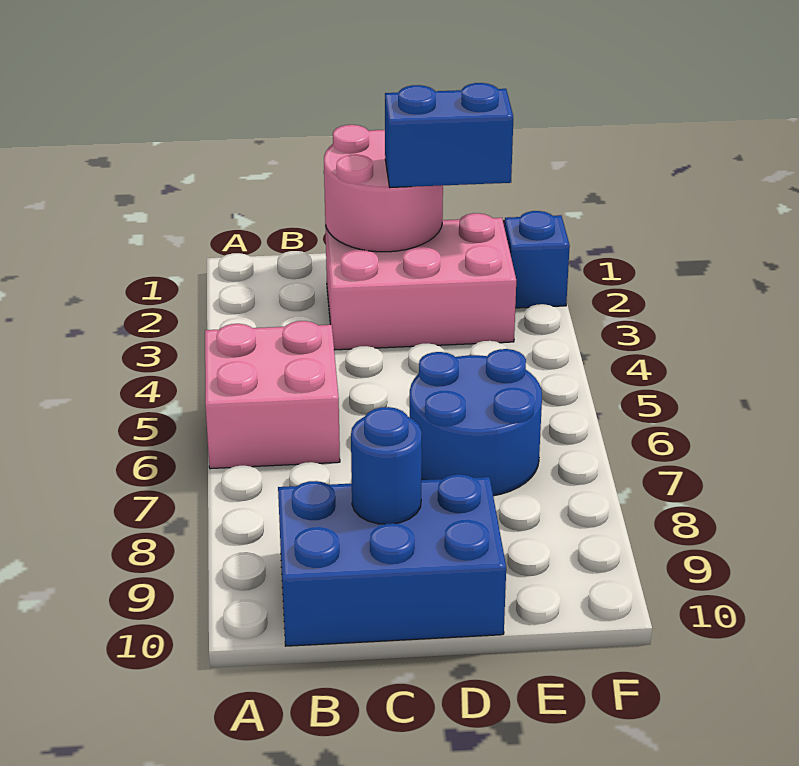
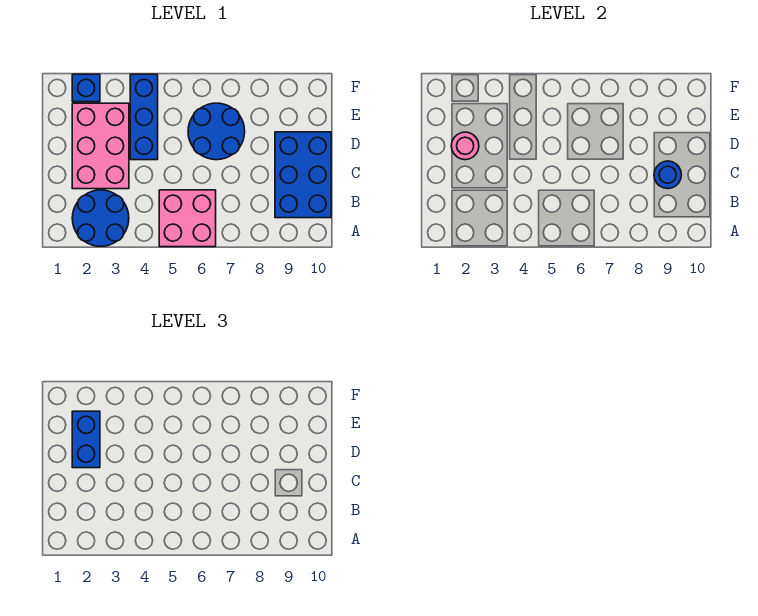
none -> blue 2x2 round brick [72,190,129,246]
pink 2x2 round brick [324,125,443,252] -> pink 1x1 round brick [451,132,479,160]
none -> blue 1x3 brick [130,74,158,160]

